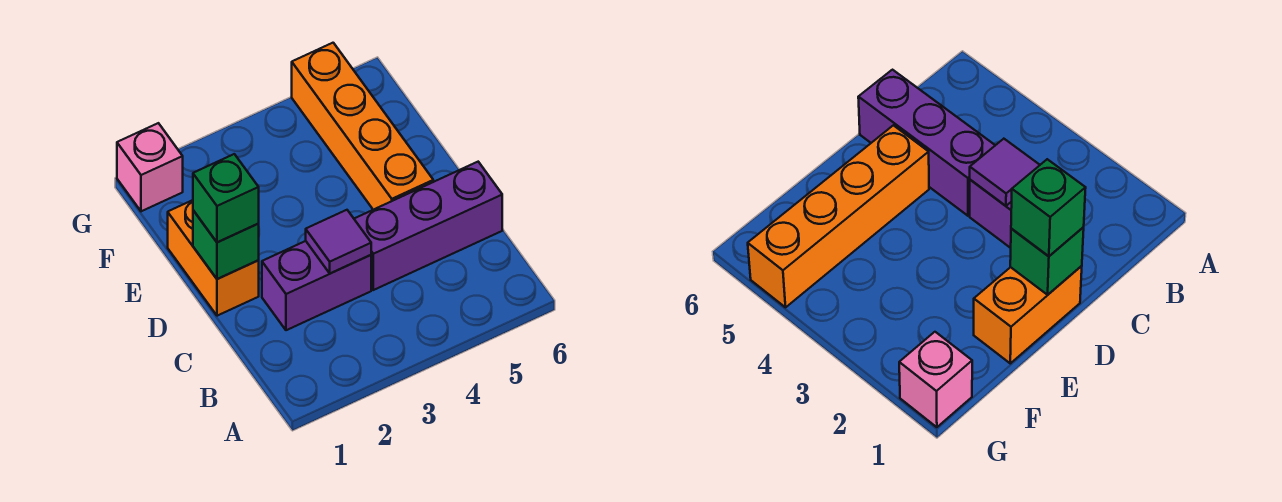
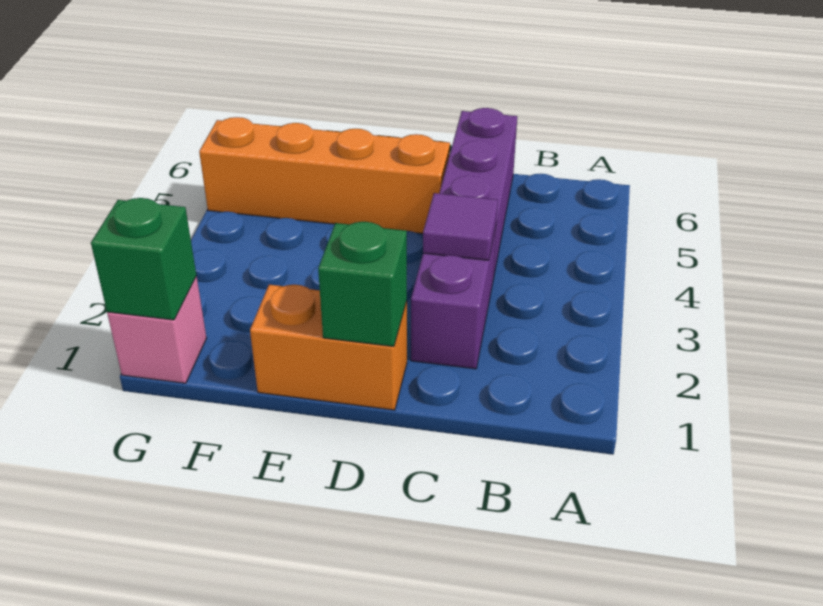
green 1x1 brick [193,154,259,242] -> green 1x1 brick moved to [91,198,196,320]

